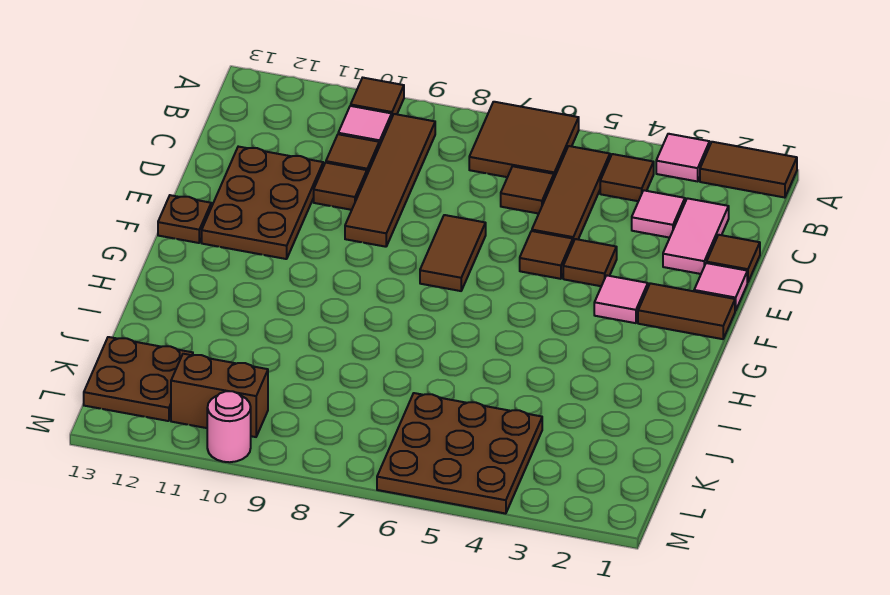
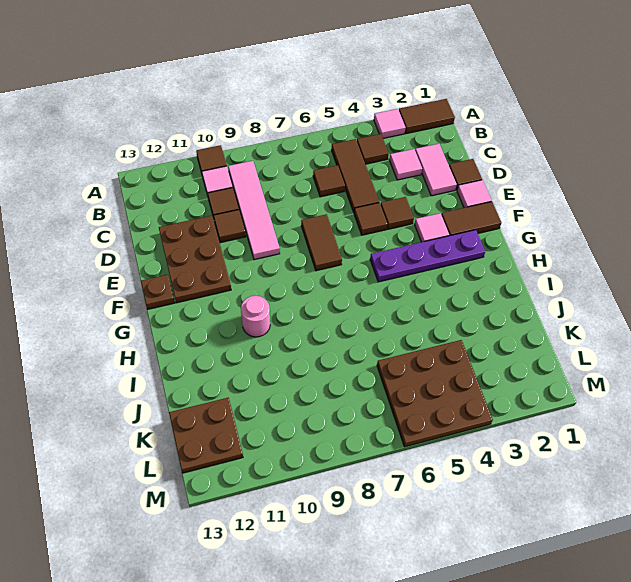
brown 2x2 tile [469,102,579,177] -> none
brown 1x4 tile [345,114,435,247] -> pink 1x4 tile [228,161,280,260]
none -> purple 1x4 plate [370,230,485,282]
brown 1x2 brick [171,354,268,437] -> none
pink 1x1 round brick [207,391,251,462] -> pink 1x1 round brick moved to [241,296,270,337]

